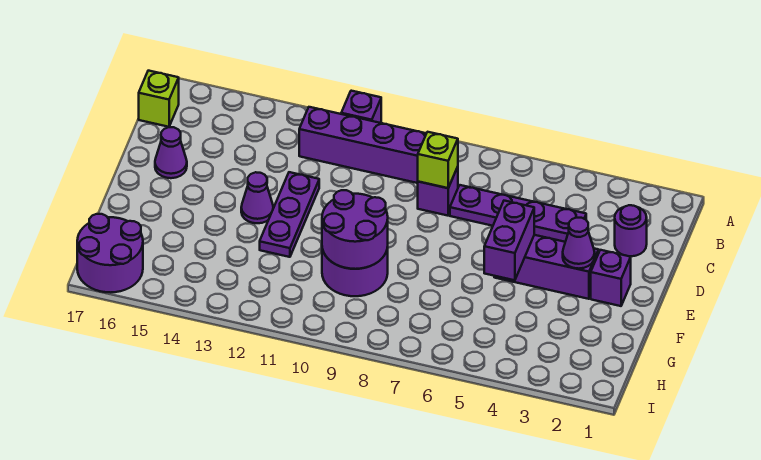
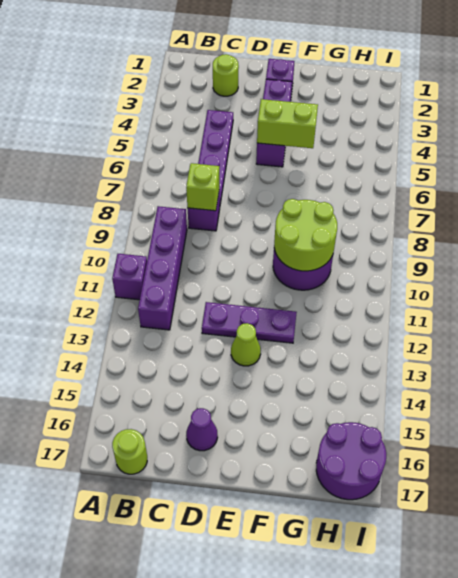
lime 1x1 brick [139,71,179,127] -> lime 1x1 round brick [112,429,147,474]
purple 1x1 round brick [615,205,647,256] -> lime 1x1 round brick [213,54,239,96]
purple 1x1 cone [563,218,595,269] -> none
purple 1x2 brick [484,201,534,280] -> lime 1x2 brick [257,99,318,148]
purple 1x1 cone [241,172,273,223] -> lime 1x1 cone [231,323,261,366]
purple 2x2 round brick [322,190,388,269] -> lime 2x2 round brick [274,199,337,271]

